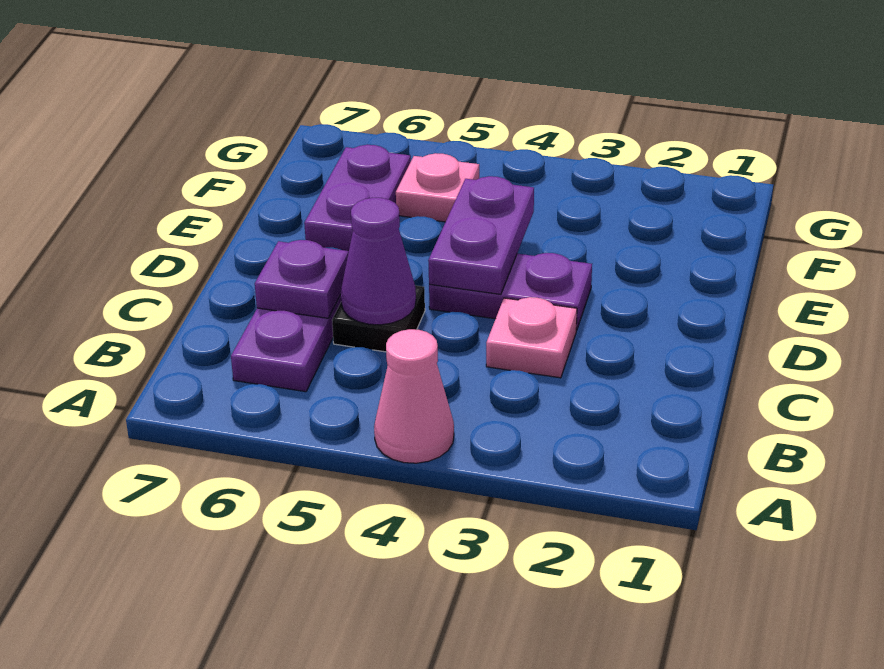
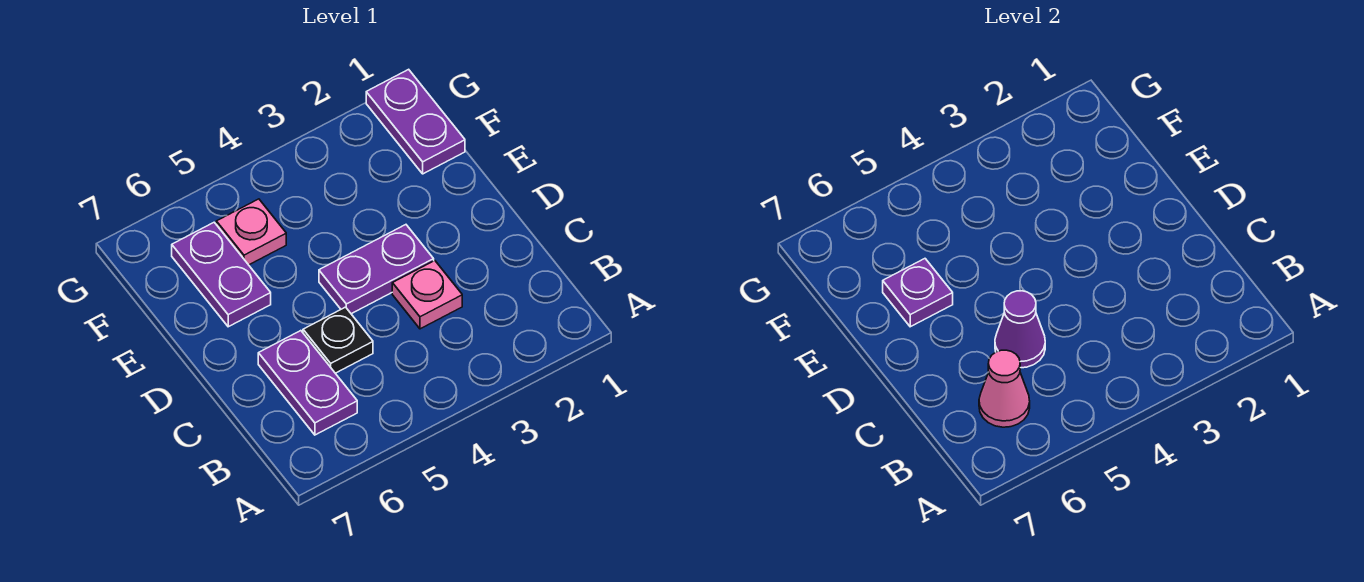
pink 1x1 cone [374,329,454,463] -> pink 1x1 cone moved to [979,350,1030,427]
purple 1x1 plate [255,240,349,318] -> purple 1x1 plate moved to [883,259,953,327]
purple 1x2 plate [428,176,534,294] -> purple 1x2 plate moved to [366,69,465,174]

